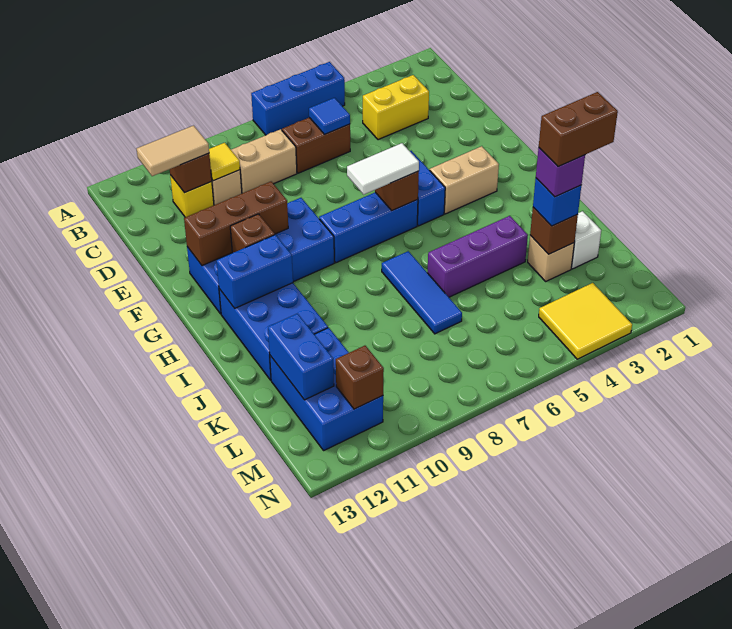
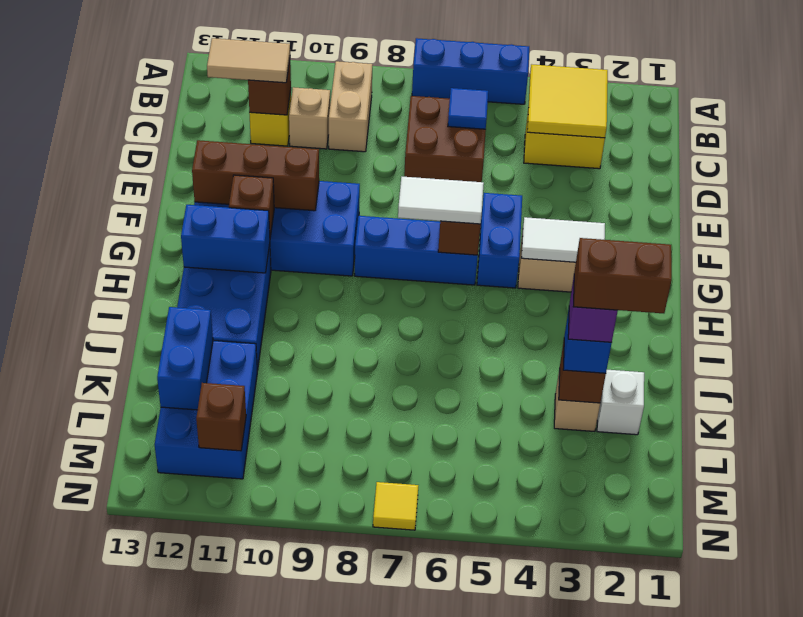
brown 1x2 brick [282,118,350,173] -> brown 2x2 brick [404,96,486,182]
tan 1x2 brick [231,129,297,193] -> tan 1x2 brick turned to [329,61,373,152]
yellow 1x1 tile [209,143,240,181] -> yellow 1x1 tile moved to [373,482,418,530]
none -> white 1x2 tile [522,217,605,262]
blue 1x3 tile [382,251,462,334] -> none
purple 1x3 brick [427,216,528,297] -> none
yellow 2x2 tile [539,283,632,359] -> yellow 2x2 tile moved to [527,64,608,138]

